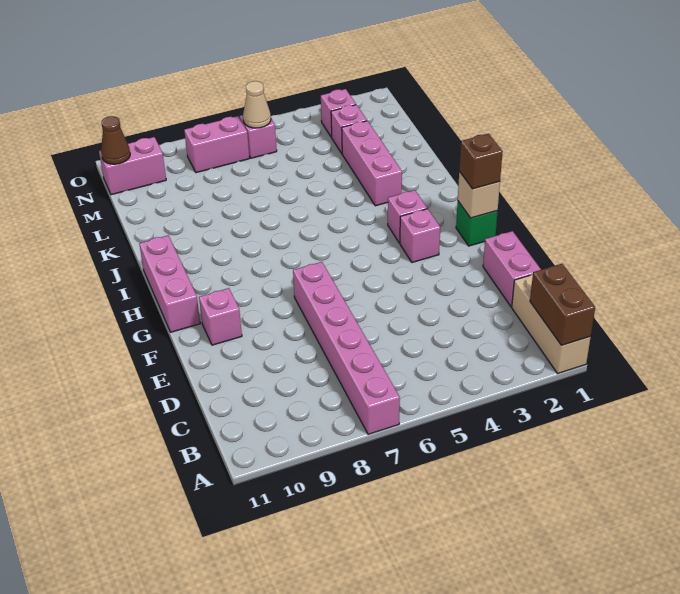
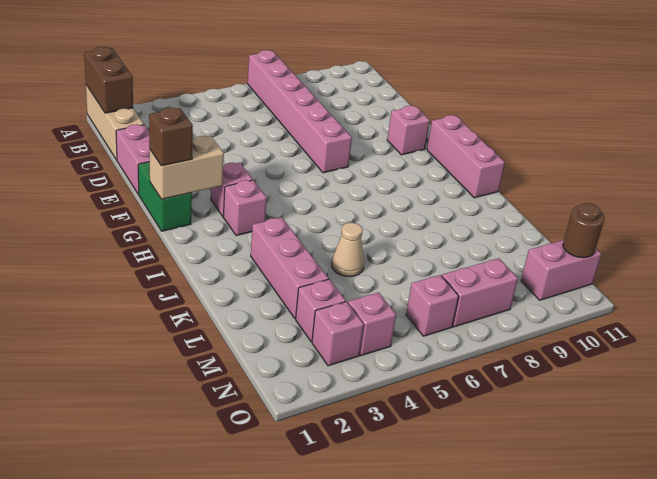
green 1x1 brick [456,201,498,246] -> green 1x2 brick [138,162,192,231]
tan 1x1 brick [458,172,500,218] -> tan 1x2 brick [150,136,224,199]
none -> pink 1x1 brick [348,293,396,356]
tan 1x1 cone [243,81,271,128] -> tan 1x1 cone moved to [332,223,364,277]
brown 1x1 cone [101,116,130,164] -> brown 1x1 round brick [563,203,605,258]

